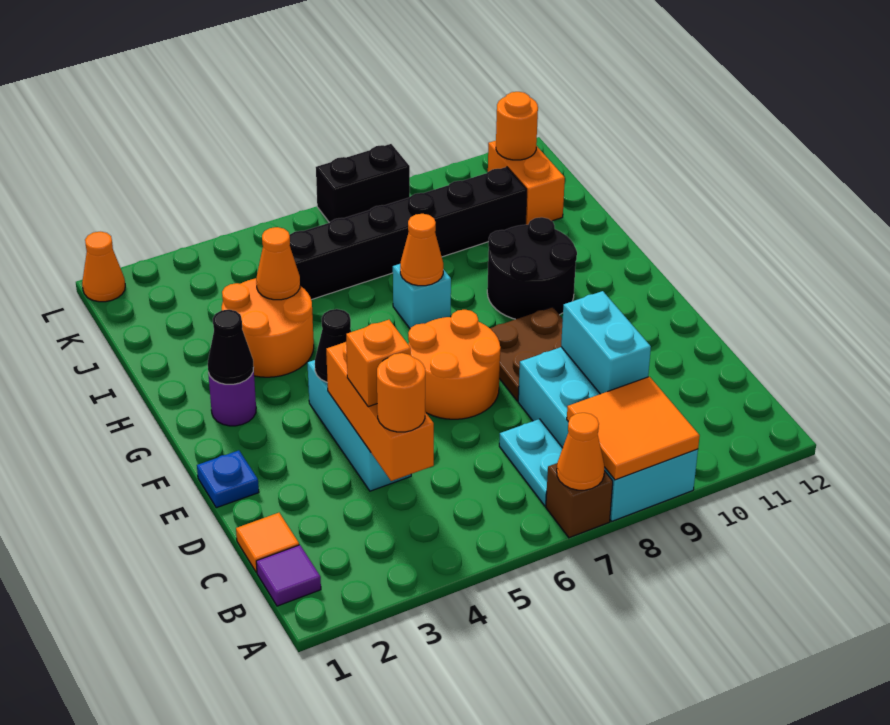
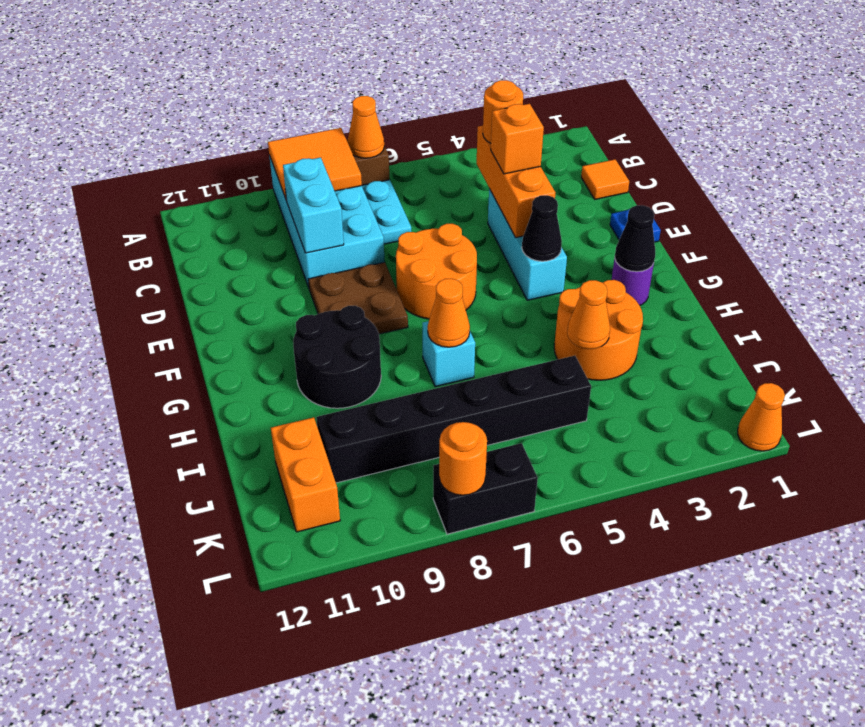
purple 1x1 tile [256,545,321,606] -> none
orange 1x1 round brick [496,92,538,160] -> orange 1x1 round brick moved to [439,422,487,495]

